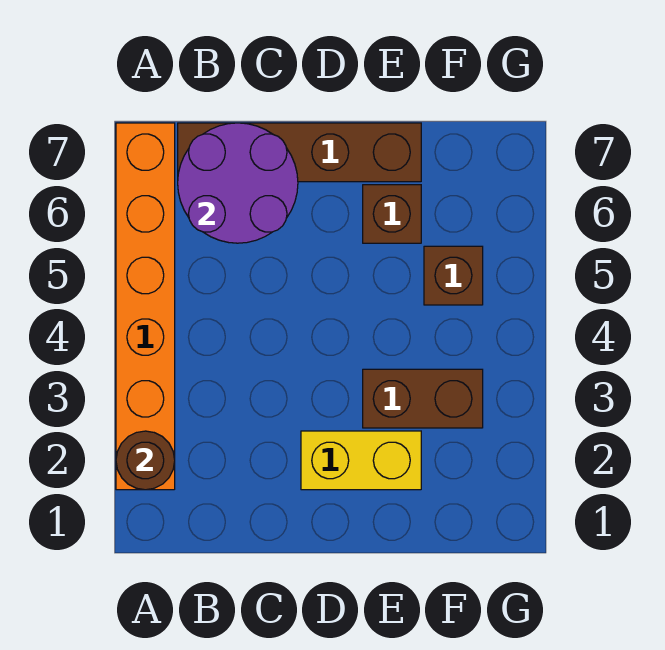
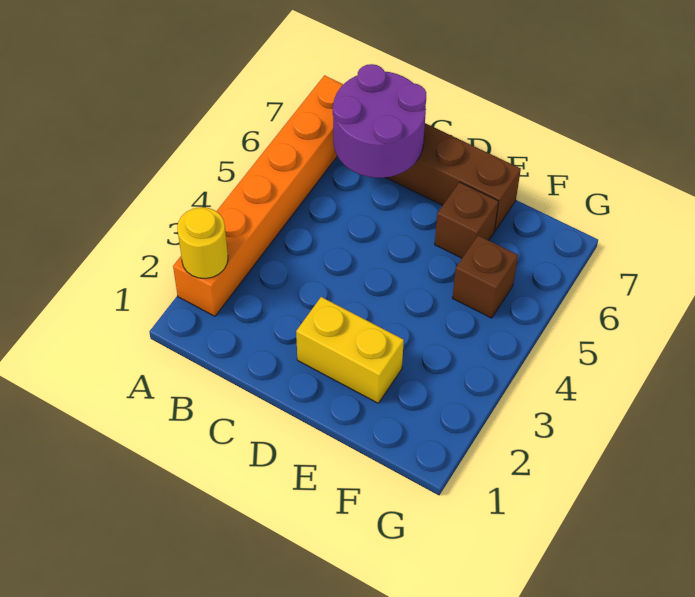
brown 1x1 round brick [116,431,175,490] -> yellow 1x1 round brick [177,207,228,279]
brown 1x2 brick [363,369,483,428] -> none

